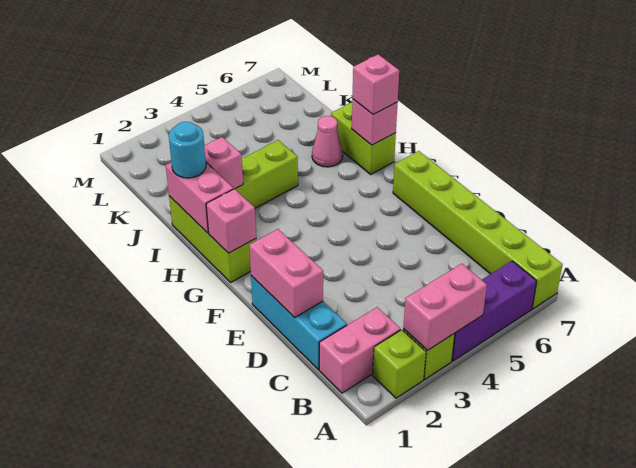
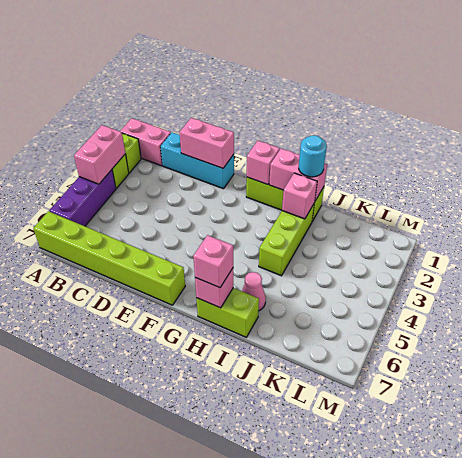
pink 1x2 brick [319,307,401,393] -> pink 1x2 brick turned to [120,118,171,166]

